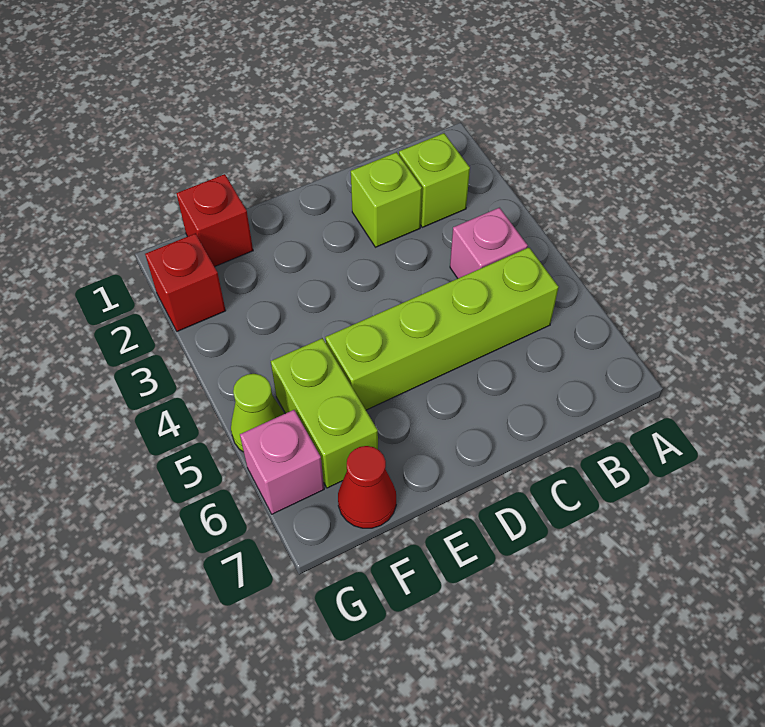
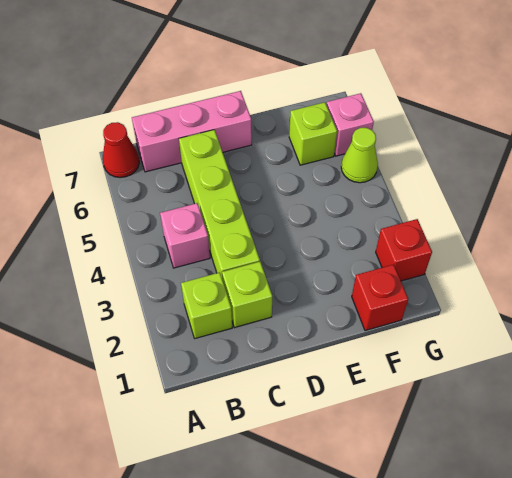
lime 1x4 brick [325,248,559,410] -> lime 1x4 brick turned to [179,130,260,277]
none -> pink 1x3 brick [132,91,252,172]
lime 1x2 brick [271,338,378,488] -> lime 1x1 brick [289,102,337,165]
red 1x1 cone [338,446,396,528] -> red 1x1 cone moved to [103,122,139,178]

